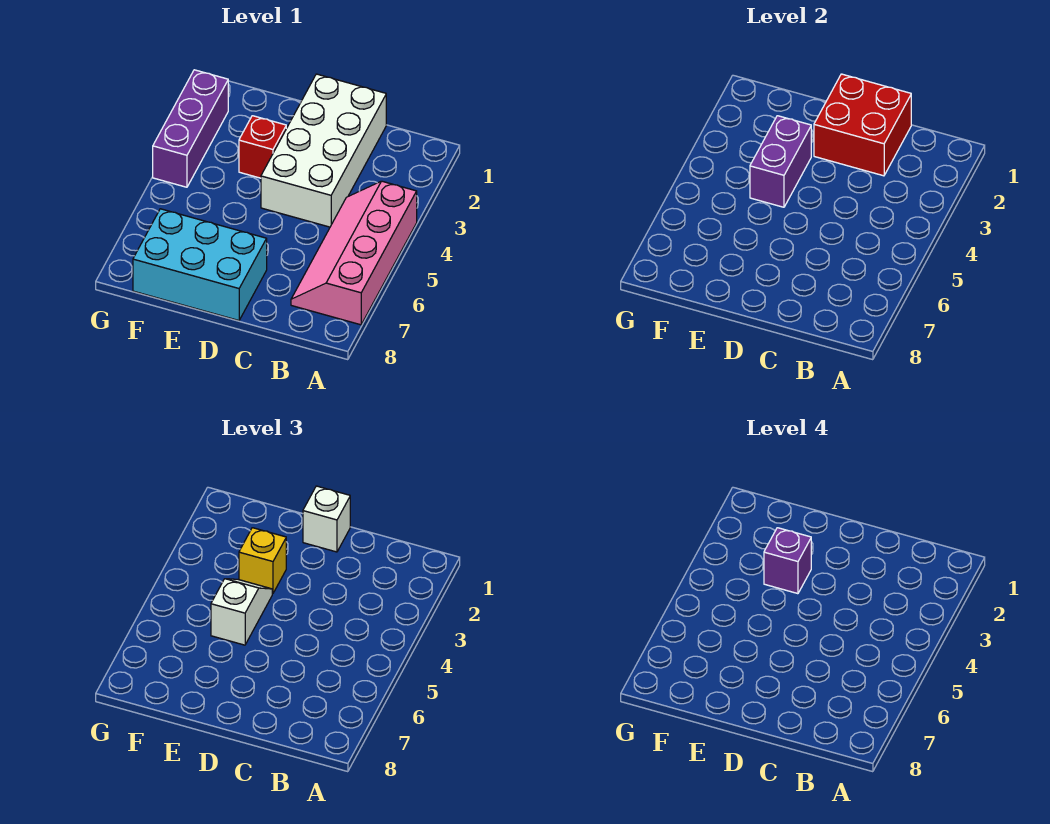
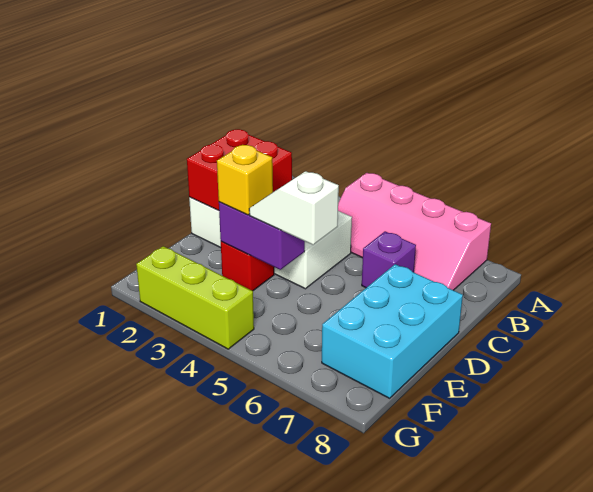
white 1x1 brick [303,486,350,552] -> none
purple 1x1 brick [764,528,811,594] -> purple 1x1 brick moved to [362,231,416,288]
purple 1x3 brick [153,70,228,187] -> lime 1x3 brick [136,246,254,349]

